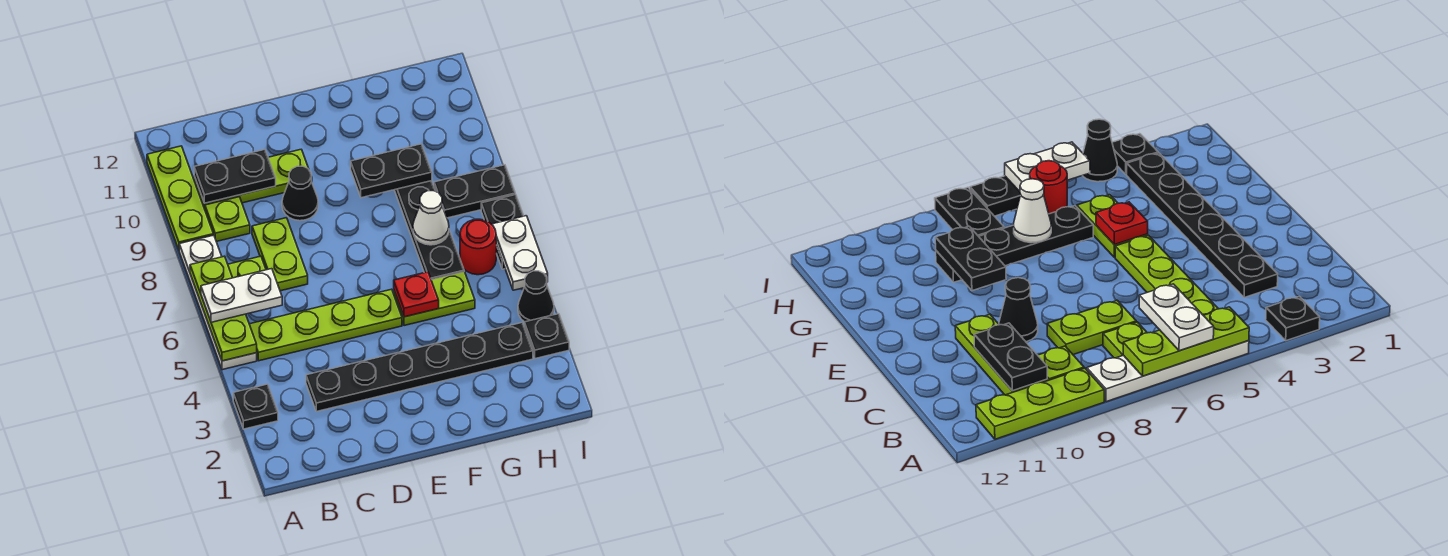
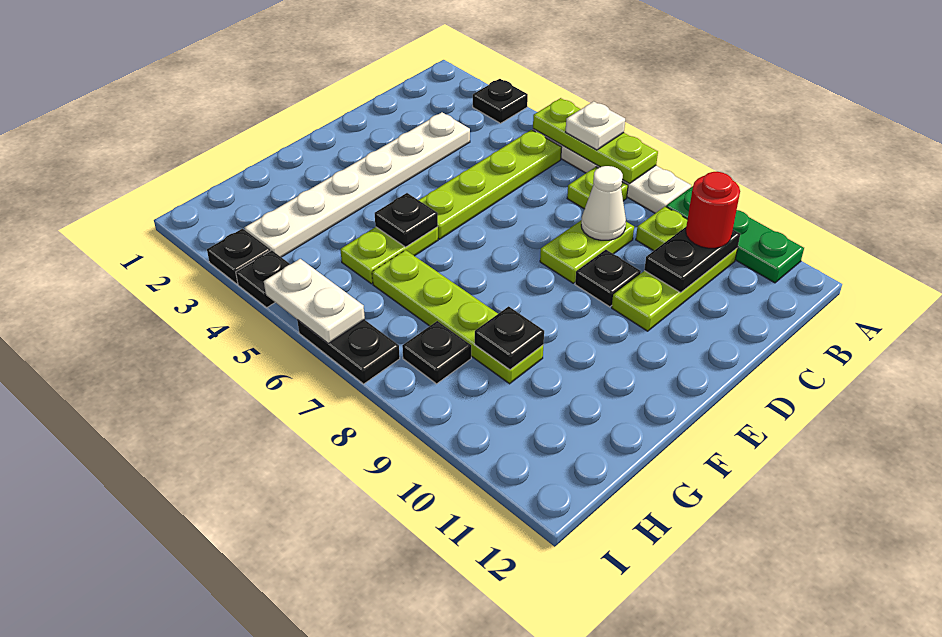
white 1x2 plate [201,269,282,322] -> white 1x1 plate [566,101,625,150]
lime 1x3 plate [147,146,213,250] -> green 1x3 plate [666,186,804,283]
black 1x6 plate [306,323,533,412] -> white 1x6 plate [245,112,470,257]
lime 1x2 plate [252,218,308,291] -> lime 1x2 plate turned to [540,221,634,283]
black 1x1 cone [282,166,318,221] -> black 1x1 plate [575,250,641,307]
red 1x1 plate [394,272,439,317] -> black 1x1 plate [375,193,438,247]
black 1x2 plate [351,144,432,198] -> black 1x1 plate [475,306,544,370]
black 1x4 plate [395,181,464,280] -> lime 1x4 plate [372,250,543,384]
white 1x1 cone [413,191,449,245] -> white 1x1 cone moved to [581,166,626,240]
red 1x1 round brick [460,219,496,275] -> red 1x1 round brick moved to [686,172,740,248]
black 1x2 plate [434,165,515,218] -> black 1x1 plate [402,321,471,384]
black 1x1 cone [518,271,554,322] -> black 1x1 plate [236,250,290,307]

